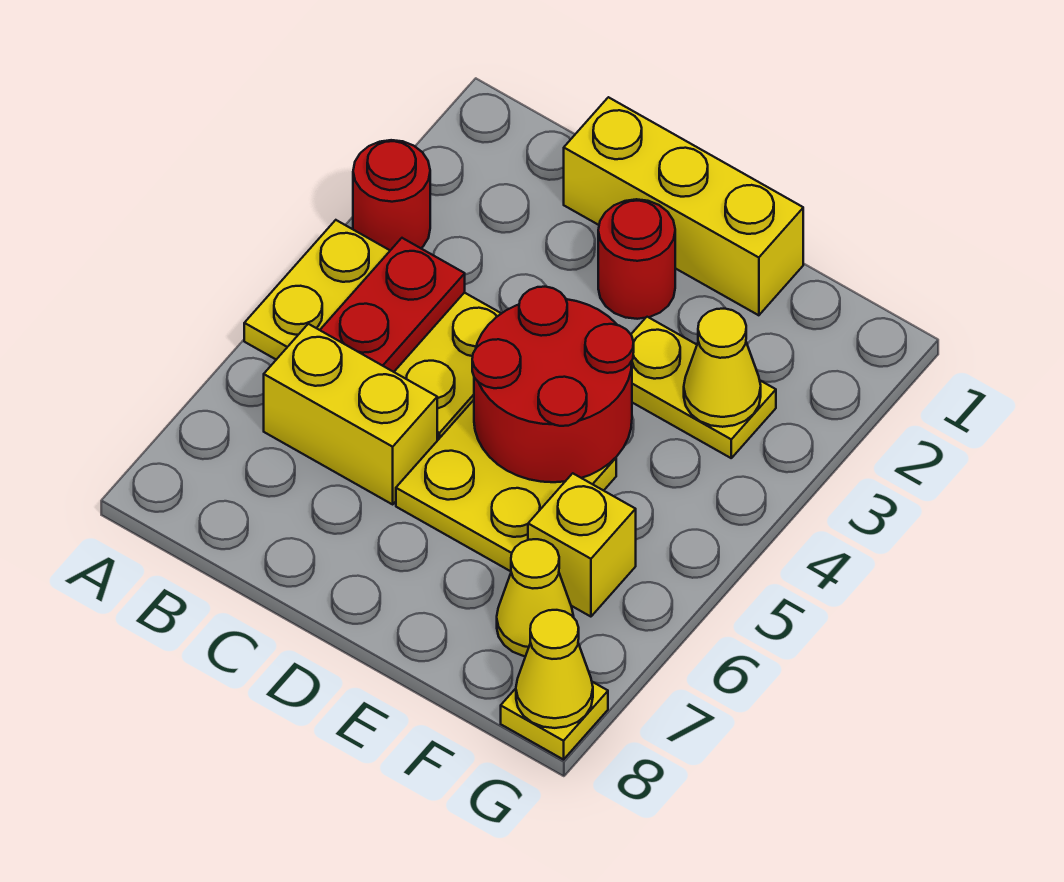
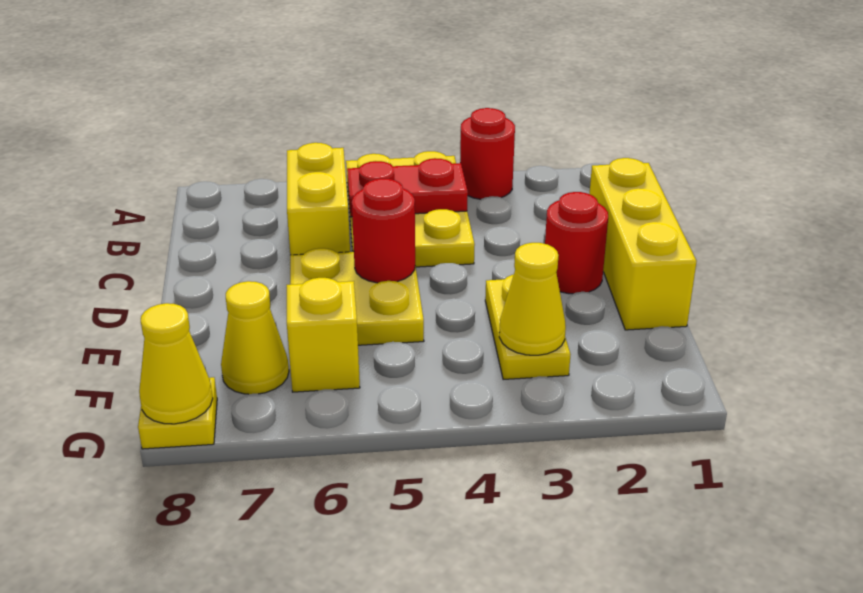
red 2x2 round brick [472,287,634,482] -> red 1x1 round brick [352,179,415,283]

